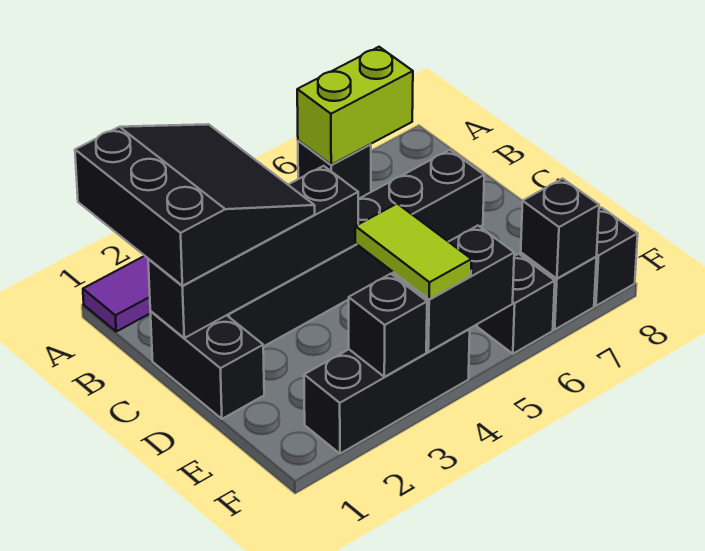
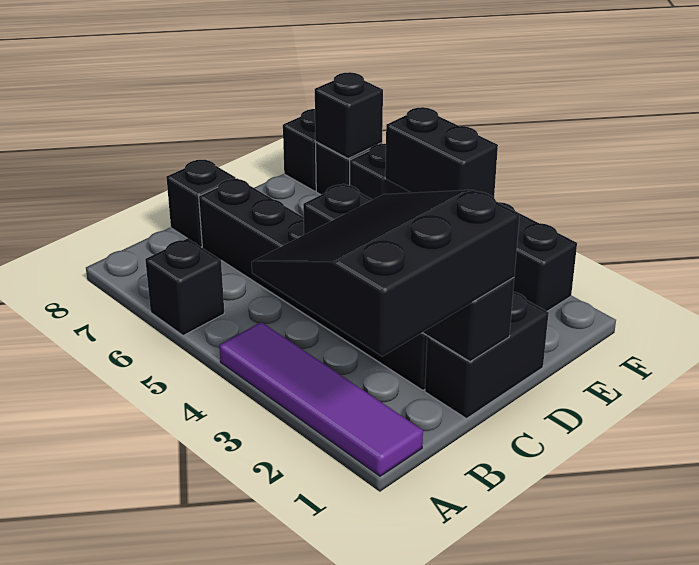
lime 1x2 brick [297,47,413,165] -> none
lime 1x2 tile [355,204,471,299] -> none
black 1x1 brick [349,274,427,377] -> black 1x1 brick moved to [166,160,236,247]

